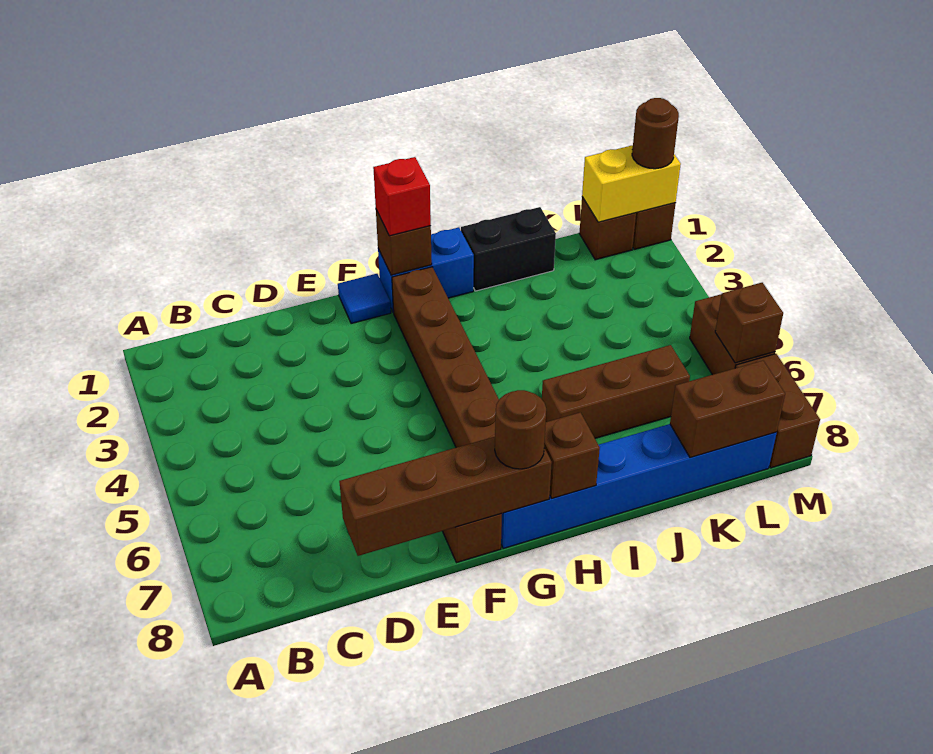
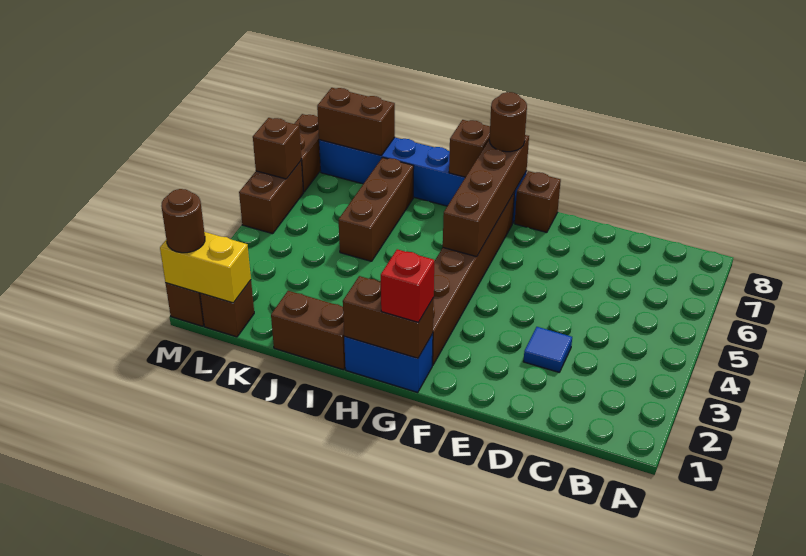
brown 1x4 brick [339,437,552,556] -> brown 1x4 brick turned to [443,135,529,257]
blue 1x1 tile [338,274,391,324] -> blue 1x1 tile moved to [523,327,572,372]
brown 1x1 brick [376,210,432,275] -> brown 1x2 brick [343,276,434,358]
black 1x2 brick [461,207,556,291] -> brown 1x2 brick [271,291,345,370]
brown 1x3 brick [542,345,690,438] -> brown 1x3 brick turned to [339,157,414,261]

